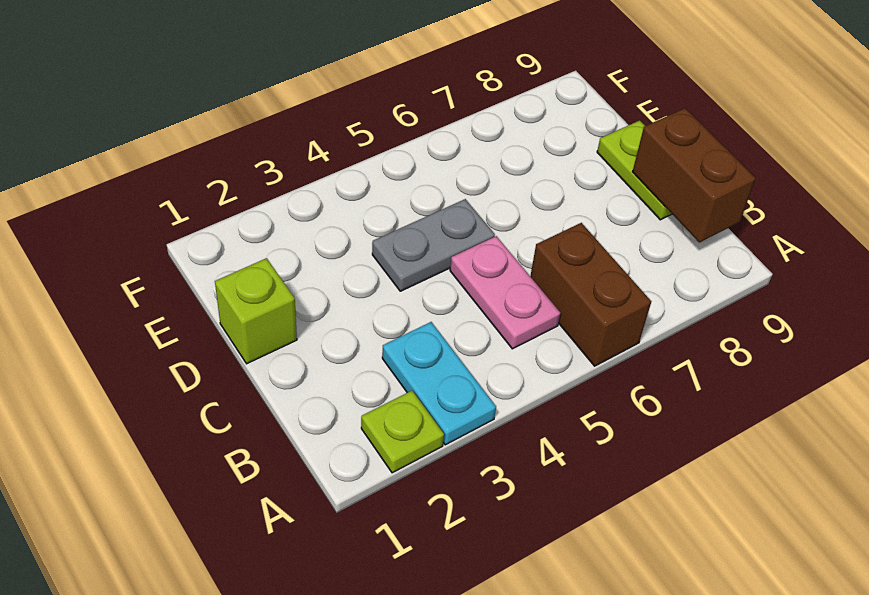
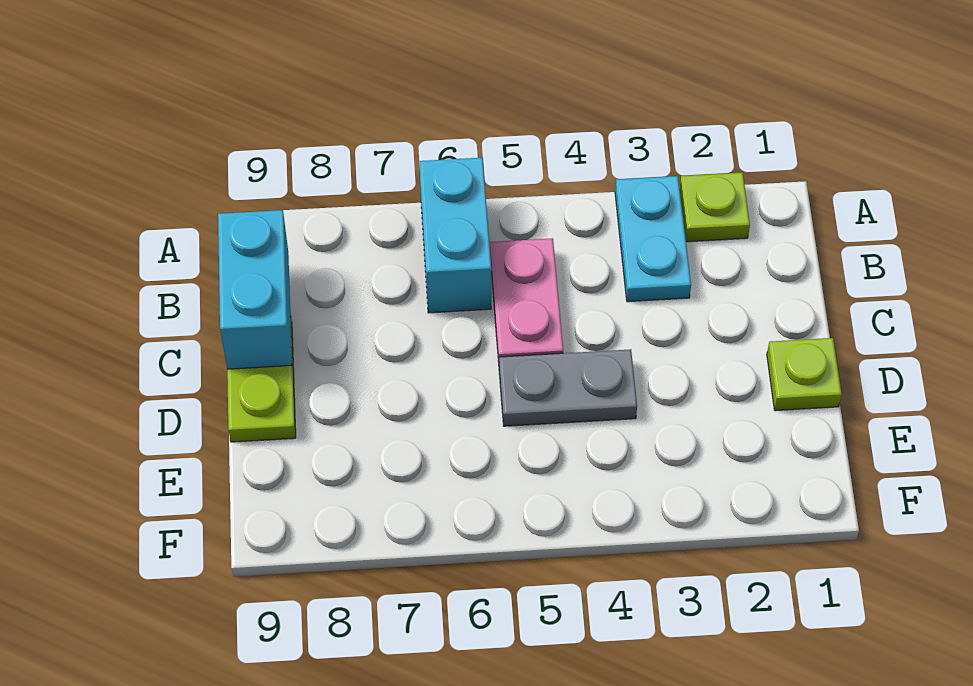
brown 1x2 brick [530,223,651,366] -> cyan 1x2 brick [420,158,491,313]
brown 1x2 brick [633,108,756,242] -> cyan 1x2 brick [218,210,292,369]
lime 1x1 brick [215,258,297,364] -> lime 1x1 plate [767,338,842,411]

